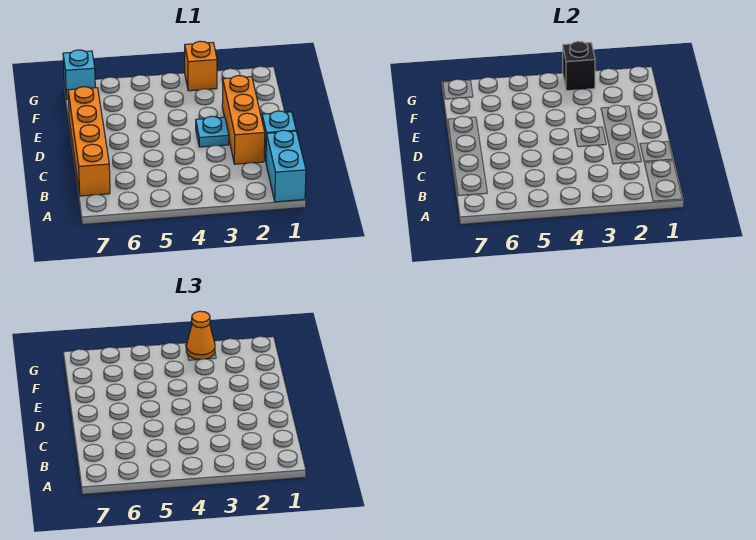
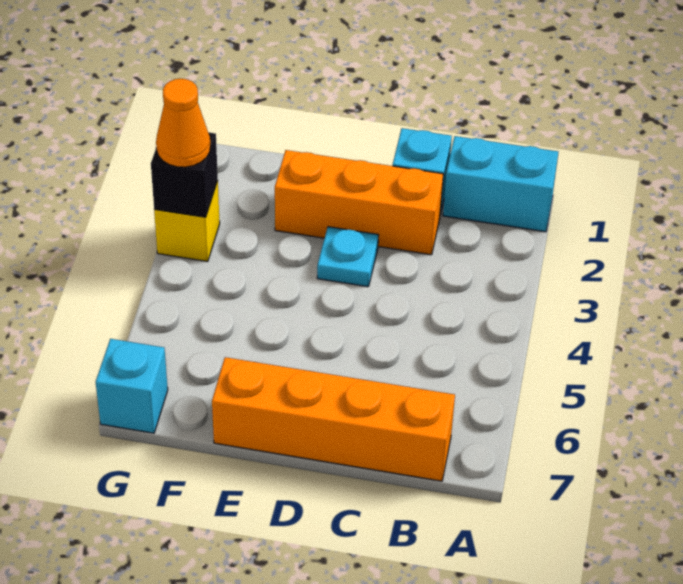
orange 1x1 brick [185,41,217,91] -> yellow 1x1 brick [154,181,220,262]

